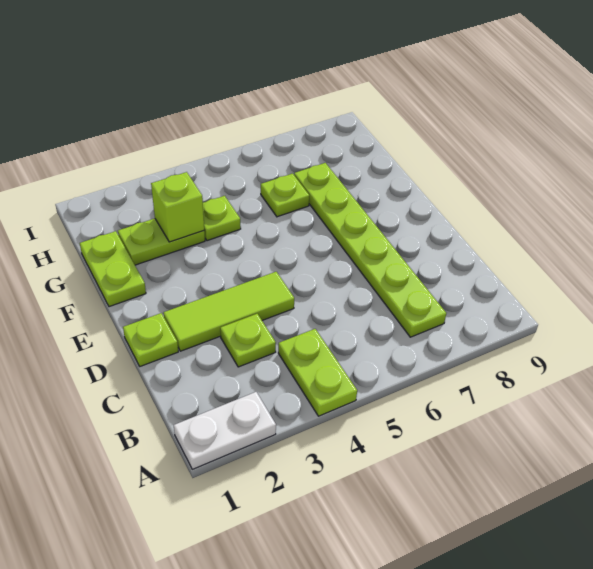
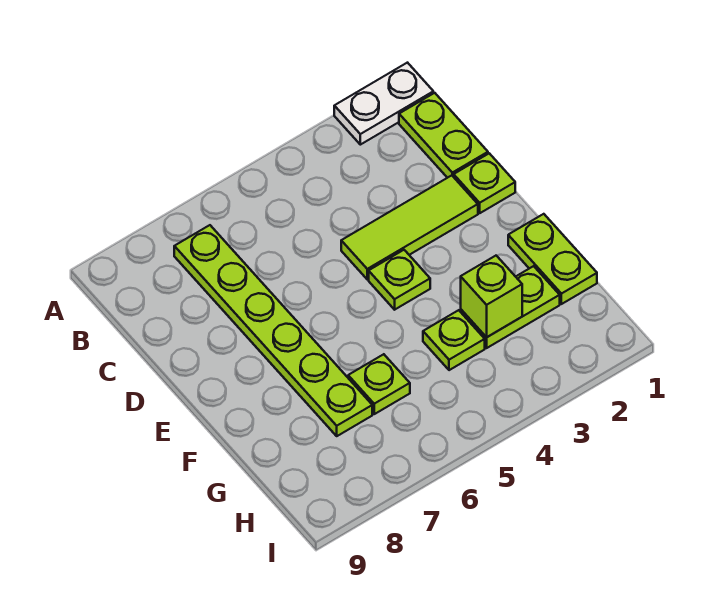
lime 1x2 plate [278,329,357,416] -> lime 1x2 plate moved to [399,93,488,178]
lime 1x1 plate [220,314,276,367] -> lime 1x1 plate moved to [369,250,430,310]

